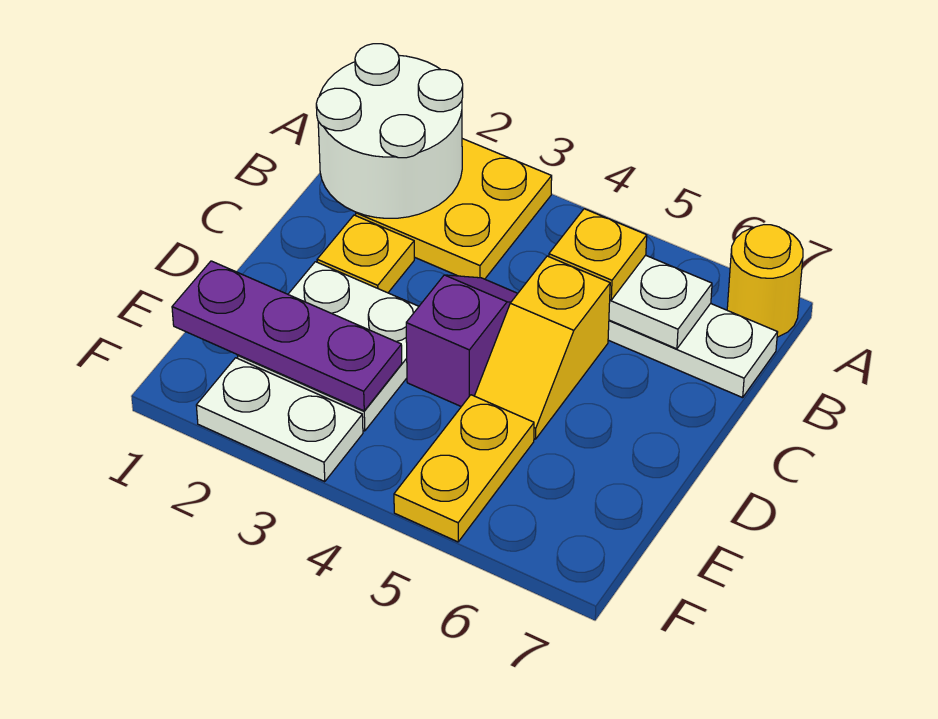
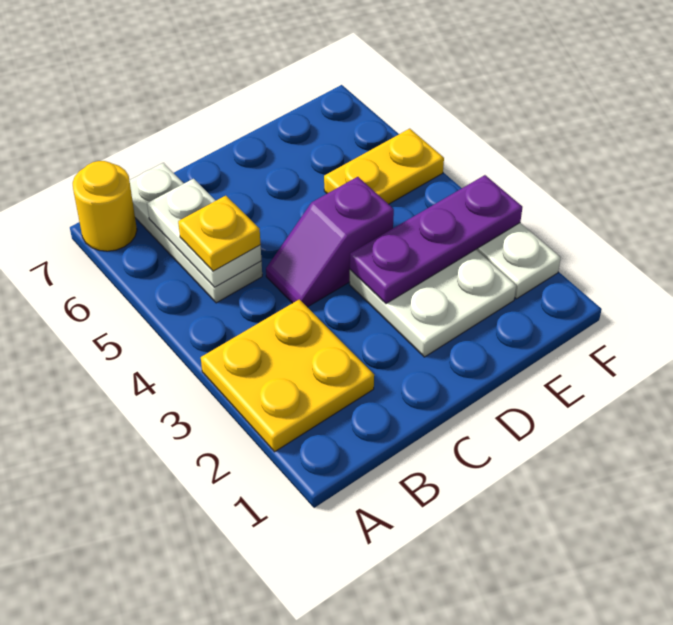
white 2x2 round brick [316,44,463,218] -> none
yellow 1x1 plate [317,215,414,293] -> none
yellow 1x2 slope [475,256,610,439] -> none
purple 1x3 plate [172,261,402,411] -> purple 1x3 plate turned to [350,175,522,304]

